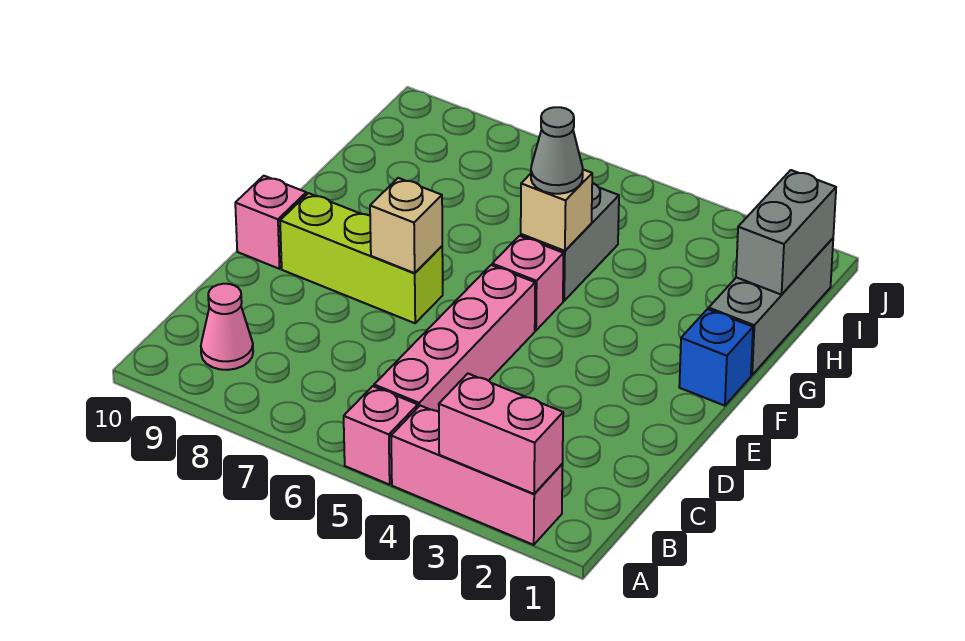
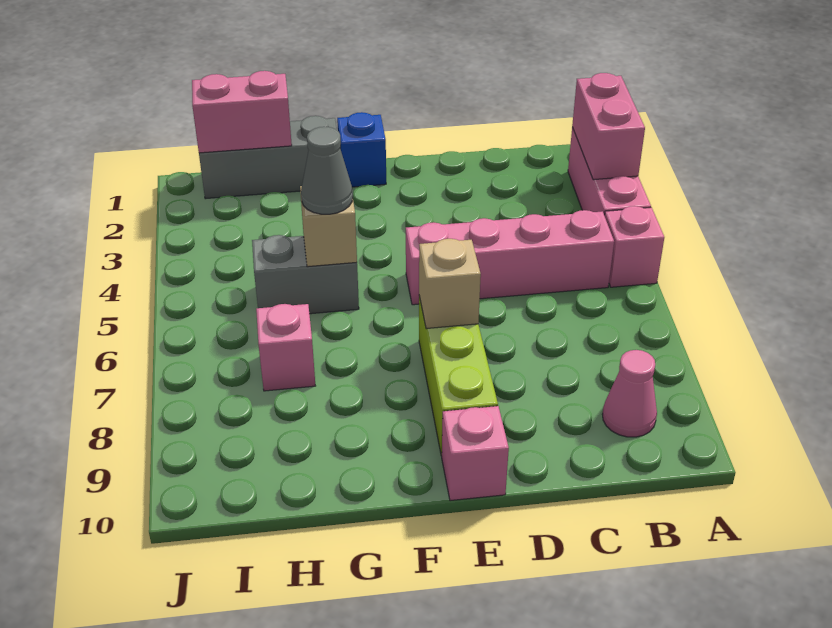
pink 1x1 brick [492,236,564,330] -> pink 1x1 brick moved to [256,304,315,391]
grey 1x2 brick [736,170,836,295] -> pink 1x2 brick [192,71,292,153]

